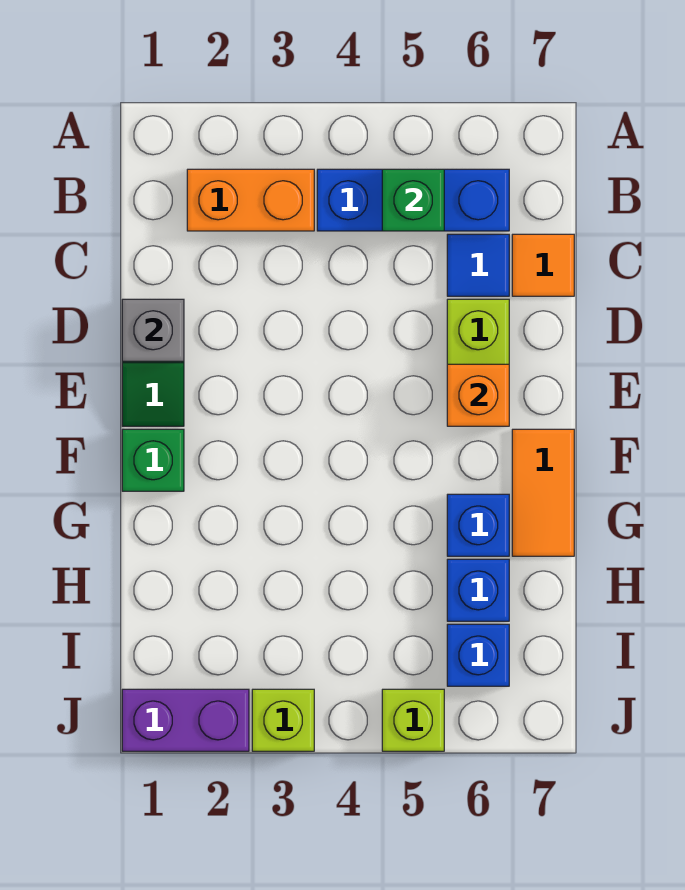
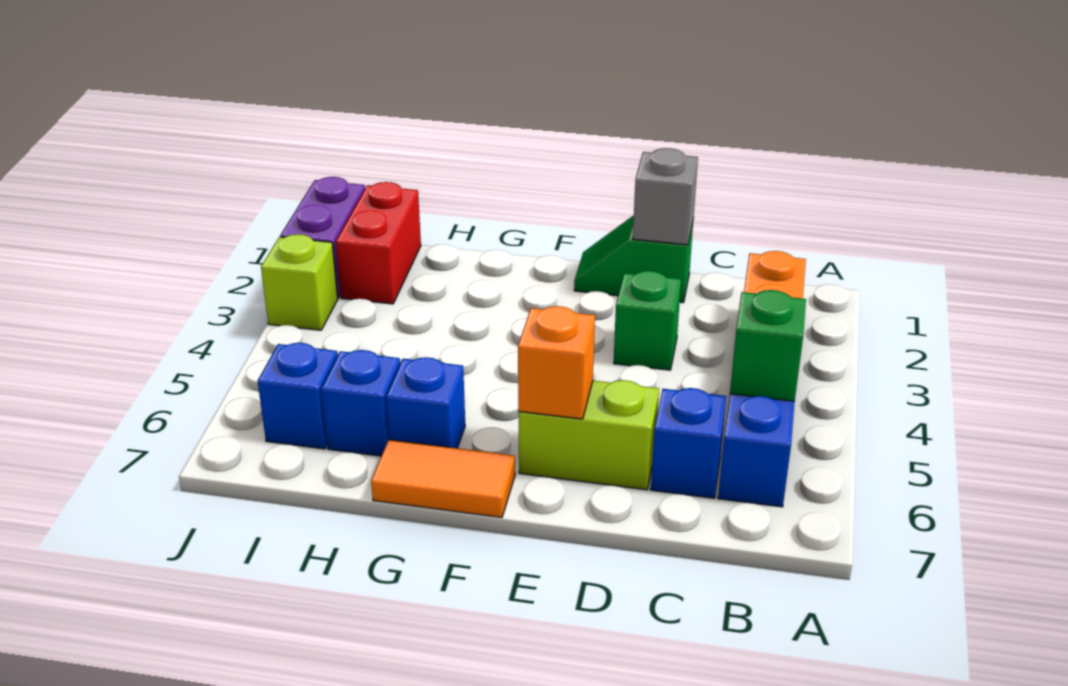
blue 1x1 tile [447,234,509,296] -> blue 1x1 brick [651,388,726,498]
orange 1x1 tile [512,234,574,296] -> none
green 1x1 brick [122,429,184,491] -> green 1x1 brick moved to [614,271,681,370]
none -> red 1x2 brick [336,182,421,304]
lime 1x1 brick [382,689,444,751] -> none

